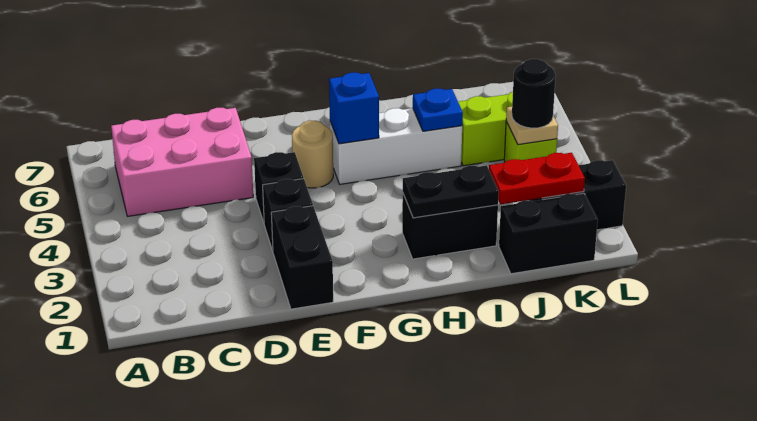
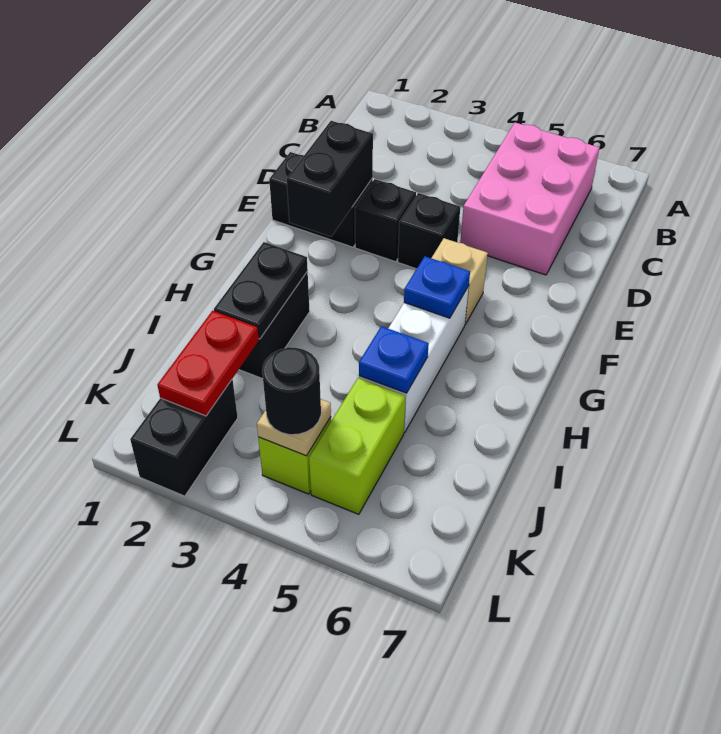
tan 1x1 round brick [292,120,333,188] -> tan 1x1 brick [432,238,488,324]
blue 1x1 brick [329,73,379,144] -> blue 1x1 plate [404,256,470,318]
black 1x2 brick [499,193,598,274] -> black 1x2 brick moved to [287,121,373,237]

